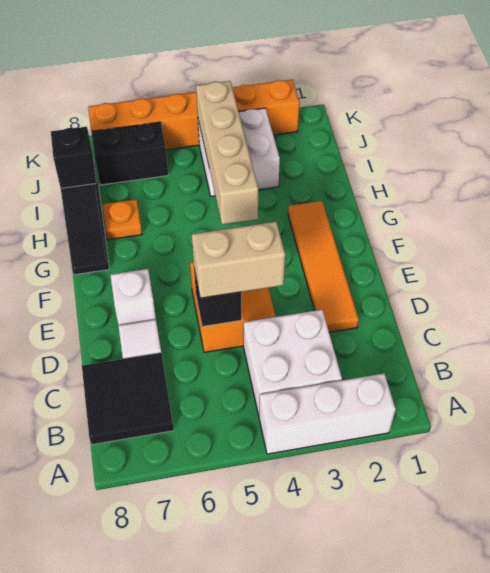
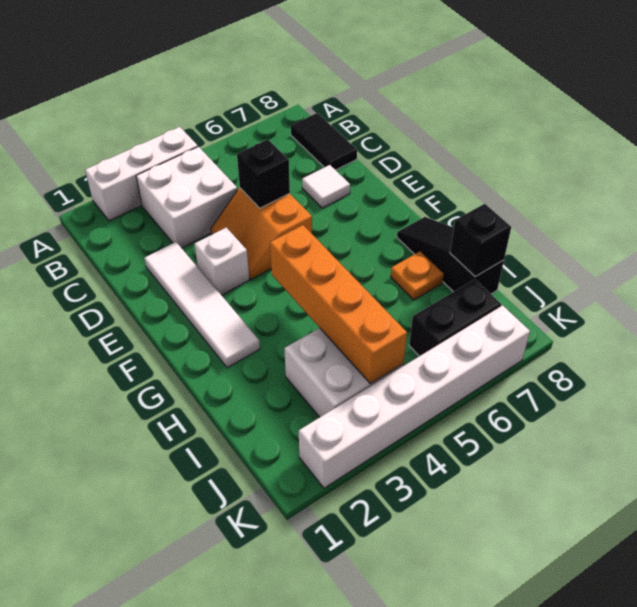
black 2x2 tile [82,353,174,445] -> black 1x2 tile [291,113,357,170]
orange 1x4 tile [288,201,359,332] -> white 1x4 tile [144,242,260,368]
tan 1x2 brick [192,222,285,298] -> none
white 1x1 brick [110,269,156,325] -> white 1x1 brick moved to [195,227,249,295]
tan 1x4 brick [196,81,258,224] -> orange 1x4 brick [270,225,407,384]
orange 1x6 brick [88,80,300,150] -> white 1x6 brick [299,305,530,488]

